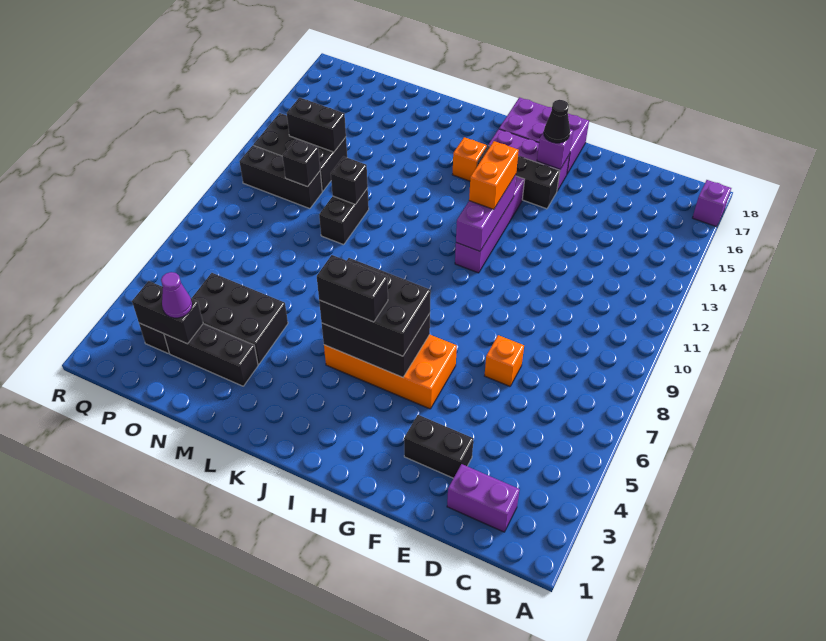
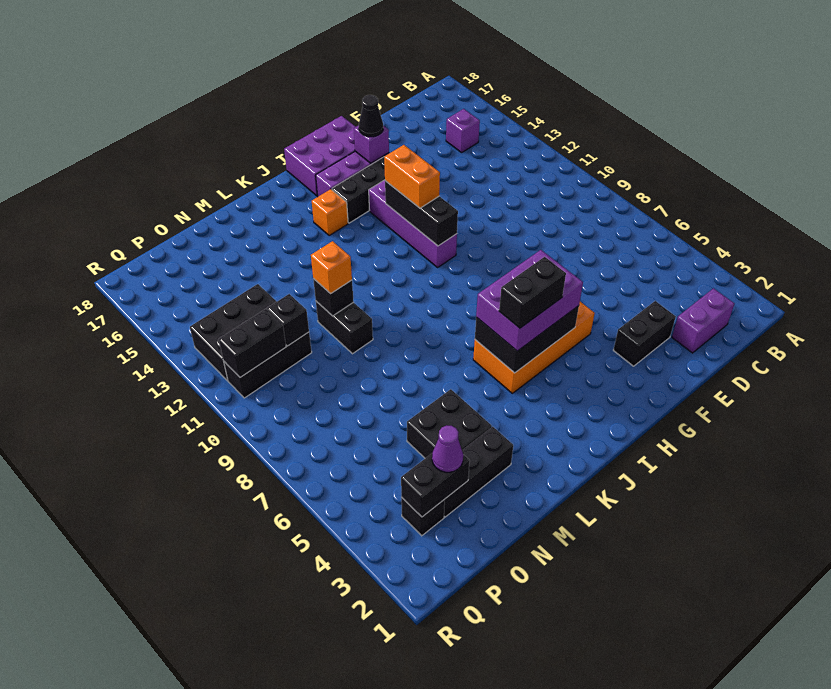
purple 1x1 brick [693,180,731,227] -> purple 1x1 brick moved to [446,109,480,153]
orange 1x1 brick [485,335,524,386] -> orange 1x1 brick moved to [311,241,352,294]
black 2x3 brick [319,258,431,356] -> purple 2x3 brick [476,250,583,351]
purple 1x3 brick [456,175,516,251] -> black 1x3 brick [385,181,458,246]
black 2x3 brick [191,273,288,364] -> black 2x2 brick [407,389,492,458]
black 1x2 brick [287,98,346,152] -> black 1x2 brick moved to [219,309,286,377]

